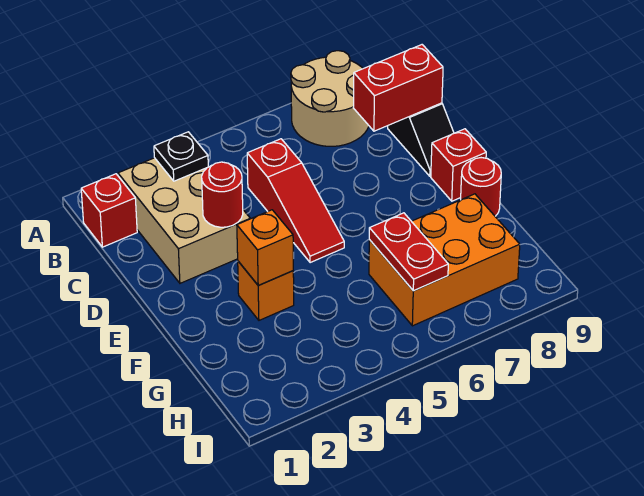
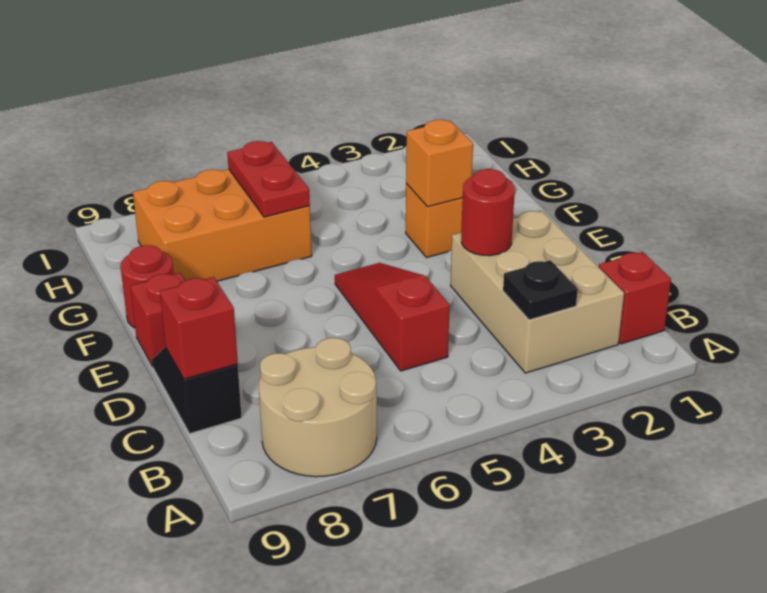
red 1x2 brick [353,45,443,131] -> red 1x1 brick [160,277,238,379]

